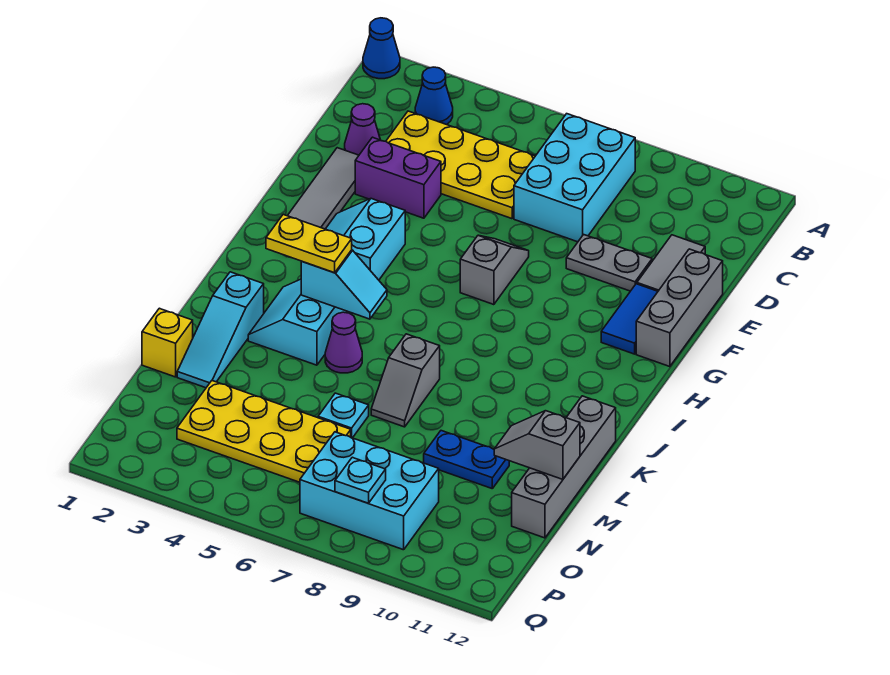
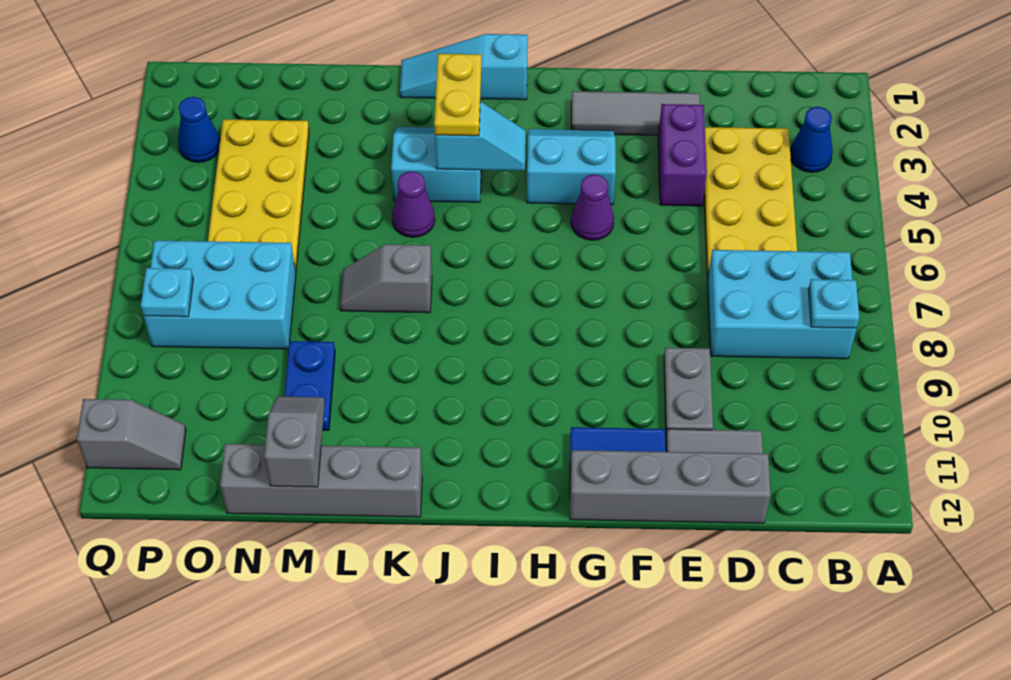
blue 1x1 cone [363,18,400,79] -> blue 1x1 cone moved to [178,97,220,162]
purple 1x1 cone [345,104,380,155] -> purple 1x1 cone moved to [571,174,614,240]
grey 1x3 brick [636,249,723,367] -> grey 1x4 brick [570,450,771,523]
grey 1x2 slope [460,235,529,305] -> grey 1x2 slope moved to [77,399,186,470]
cyan 1x2 slope [301,250,387,319] -> cyan 1x2 slope turned to [435,102,526,170]
cyan 1x3 slope [177,272,264,388] -> cyan 1x3 slope moved to [400,34,528,100]
yellow 1x1 brick [142,308,193,377] -> none
cyan 1x1 plate [318,393,369,438] -> cyan 1x1 plate moved to [808,279,859,328]
cyan 2x3 brick [300,432,439,550] -> cyan 2x3 brick turned to [144,241,296,349]

